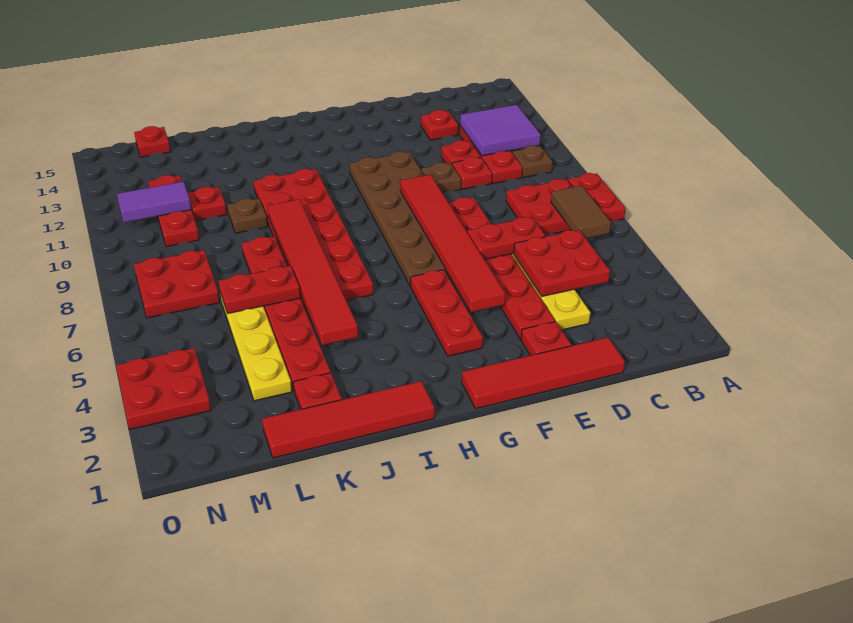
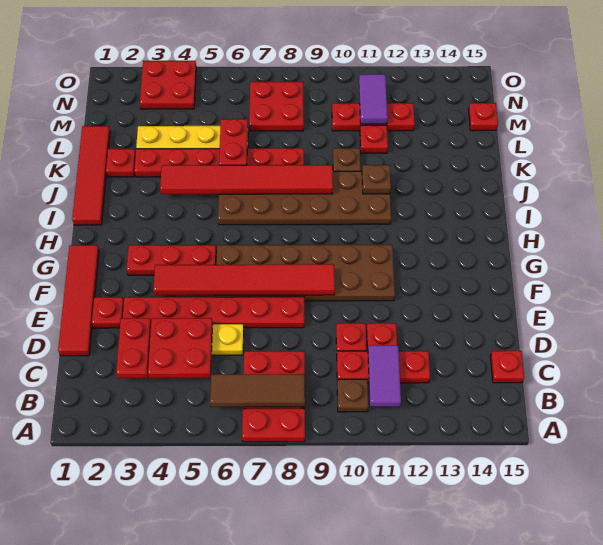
brown 1x2 tile [551,186,611,238] -> brown 1x3 tile [210,374,305,407]
purple 2x2 tile [460,105,541,156] -> purple 1x2 tile [368,345,401,407]
red 1x2 plate [467,217,546,260] -> red 1x2 plate moved to [116,318,151,378]
red 1x1 plate [421,110,458,140] -> red 1x1 plate moved to [490,351,524,383]
brown 1x1 plate [421,162,461,193] -> brown 1x1 plate moved to [362,165,391,194]
red 2x6 plate [254,169,373,309] -> brown 2x6 plate [218,171,391,225]

